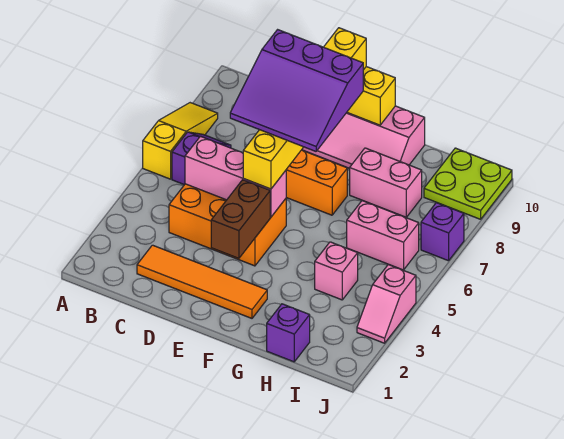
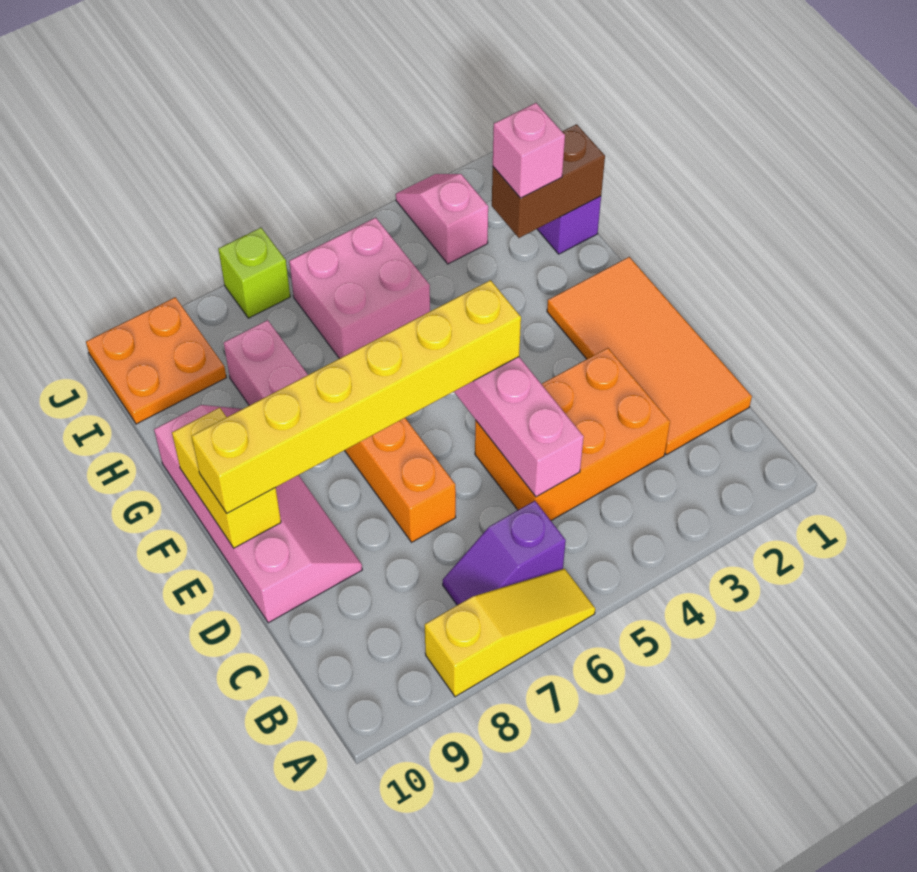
yellow 1x3 slope [143,103,218,179] -> yellow 1x3 slope turned to [425,569,595,697]
orange 1x4 tile [137,245,267,318] -> orange 2x4 tile [547,257,752,455]
orange 2x3 brick [169,184,286,266] -> orange 2x3 brick turned to [475,348,670,521]
purple 3x3 slope [230,30,363,151] -> none
brown 1x2 brick [211,180,270,258] -> brown 1x2 brick moved to [492,124,605,238]
pink 1x1 brick [315,242,358,300] -> pink 1x1 brick moved to [493,103,565,198]
pink 1x2 brick [347,201,419,270] -> pink 2x2 brick [289,218,430,359]
lime 2x2 plate [424,148,512,219] -> orange 2x2 plate [86,297,226,424]
pink 1x2 slope [357,265,416,343] -> pink 1x2 slope turned to [396,174,488,264]
purple 1x1 brick [421,203,464,261] -> lime 1x1 brick [218,228,290,318]

